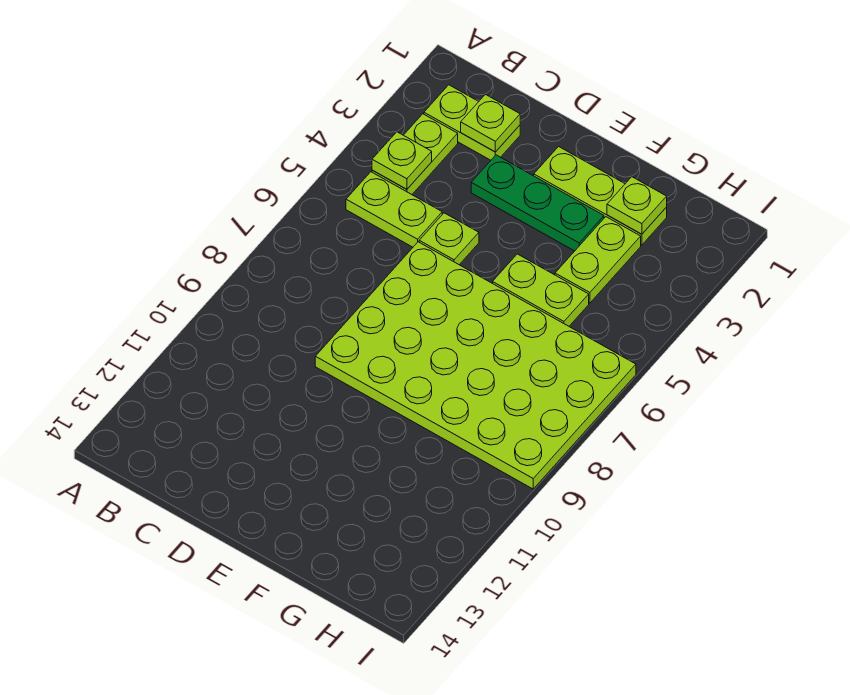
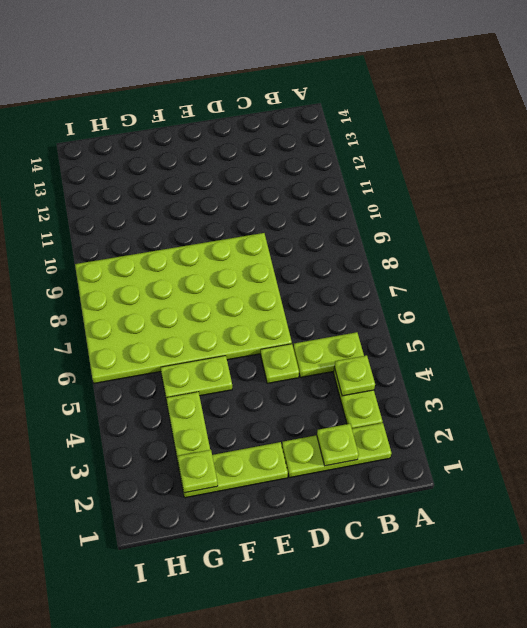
lime 1x2 plate [424,85,520,160] -> lime 1x3 plate [282,423,391,478]
green 1x3 plate [471,155,604,251] -> none

